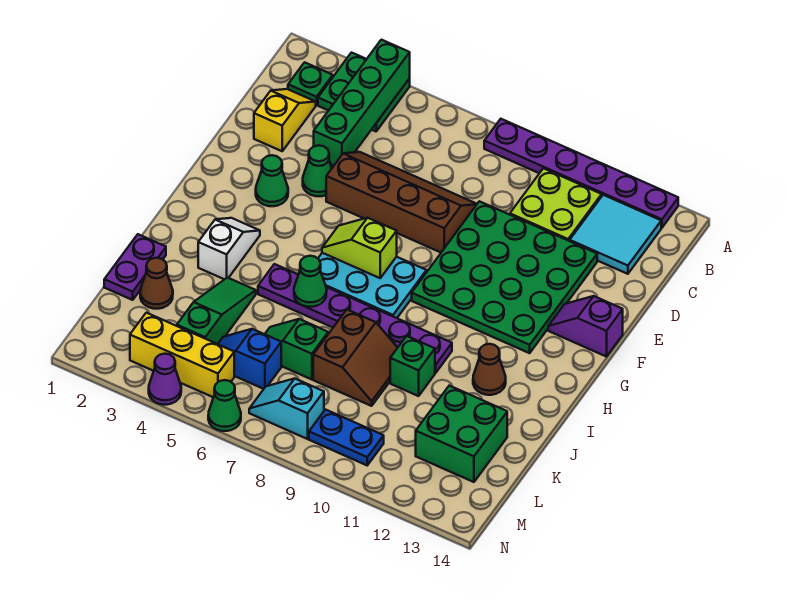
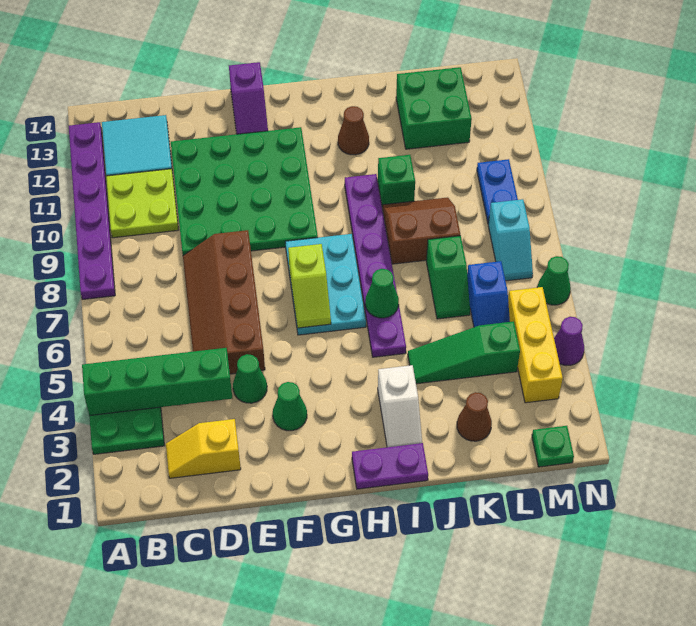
green 1x1 plate [288,62,333,105] -> green 1x1 plate moved to [532,426,574,467]
white 1x2 slope [198,218,260,279] -> white 1x2 slope turned to [378,365,422,447]
purple 1x2 plate [104,234,166,300] -> purple 1x2 plate moved to [352,443,428,489]

